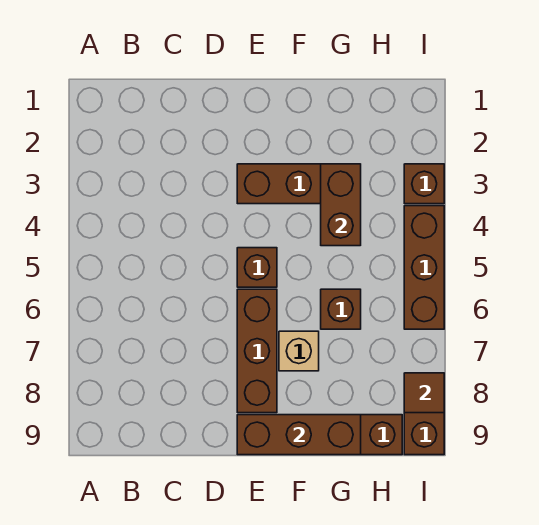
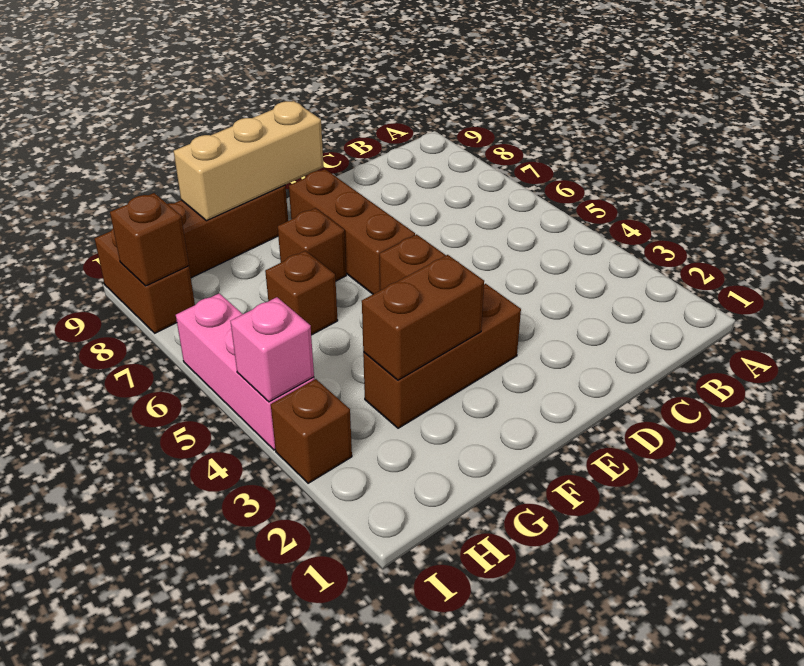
brown 1x3 brick [237,415,361,455] -> tan 1x3 brick [174,101,324,221]
tan 1x1 brick [279,331,319,371] -> brown 1x1 brick [278,208,346,281]
brown 1x2 brick [321,164,361,246] -> brown 1x2 brick turned to [362,255,484,380]
brown 1x3 brick [404,206,444,329] -> pink 1x3 brick [176,293,314,450]
none -> pink 1x1 brick [230,297,314,402]
brown 1x1 tile [404,373,444,413] -> brown 1x1 brick [110,193,189,286]

